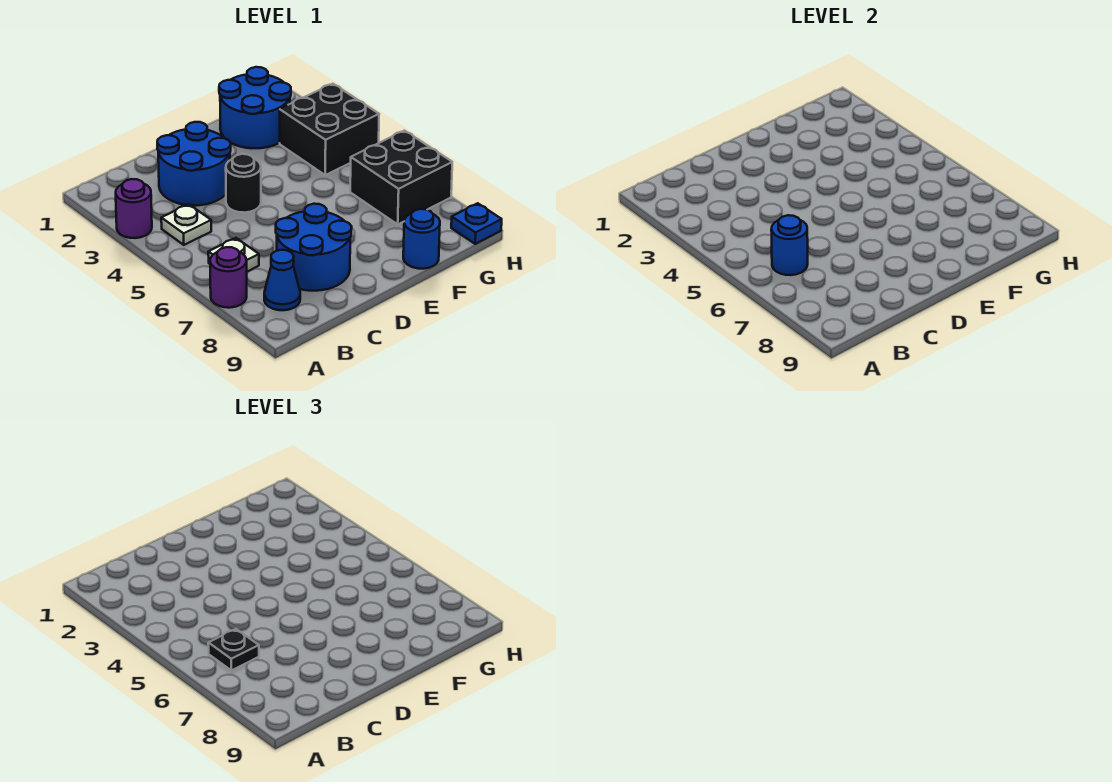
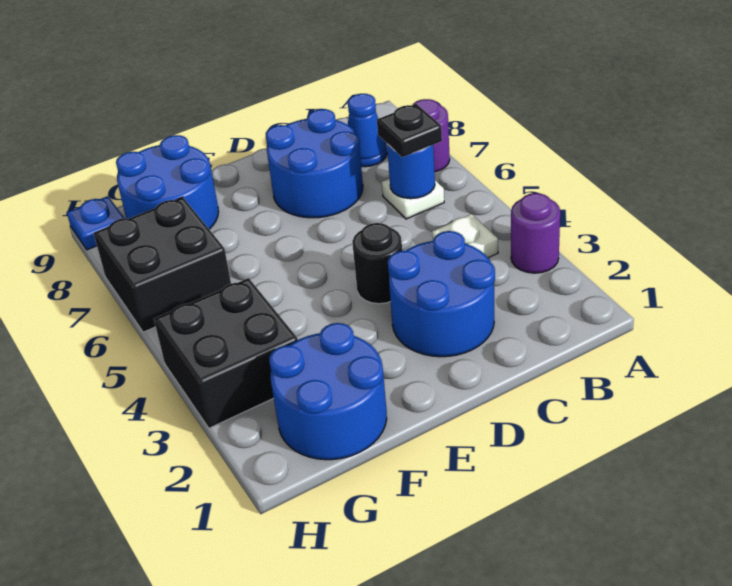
blue 1x1 round brick [403,209,440,269] -> blue 2x2 round brick [116,135,219,229]

